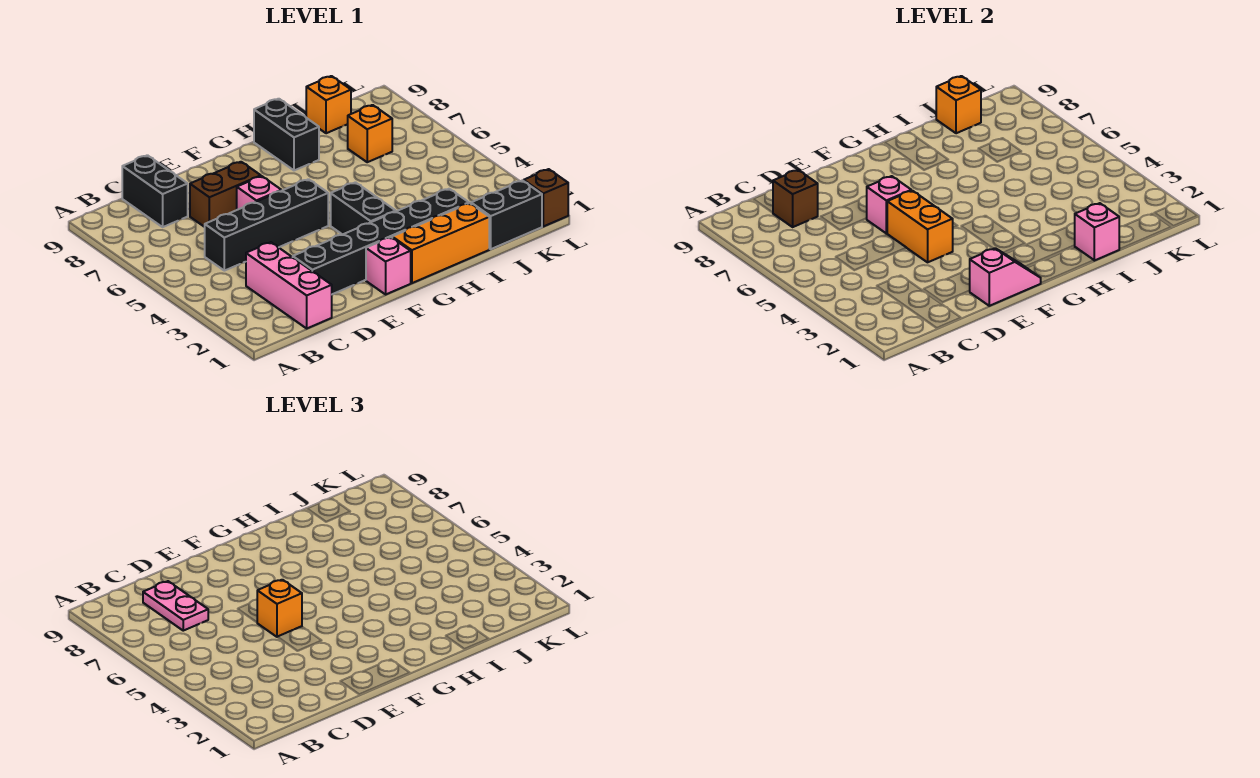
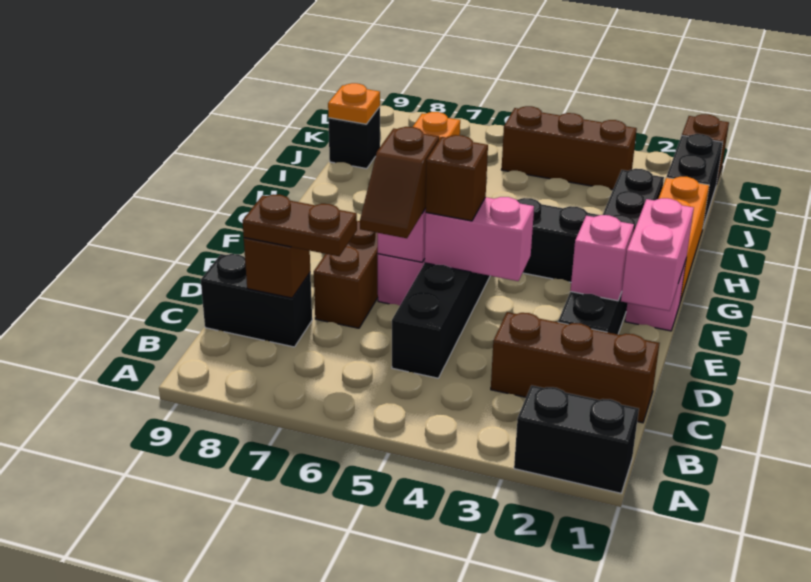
pink 1x3 brick [246,242,332,328] -> brown 1x3 brick [491,312,659,423]
pink 1x2 plate [143,581,208,631] -> brown 1x2 plate [242,195,357,256]
none -> brown 1x2 slope [360,127,439,238]
pink 1x2 slope [970,248,1041,306] -> pink 1x2 brick [621,198,694,311]
orange 1x2 brick [887,191,953,262] -> pink 1x2 brick [425,197,534,281]
orange 1x1 brick [257,580,302,637] -> brown 1x1 brick [425,135,488,221]
black 1x2 brick [254,99,319,170] -> black 1x2 brick moved to [514,385,639,493]
pink 1x1 brick [1074,203,1119,261] -> pink 1x1 brick moved to [570,215,634,301]
orange 1x1 brick [306,76,351,133] -> black 1x1 brick [328,107,380,169]
orange 1x1 brick [936,76,981,133] -> orange 1x1 plate [328,83,380,124]
none -> brown 1x3 brick [501,106,637,190]

